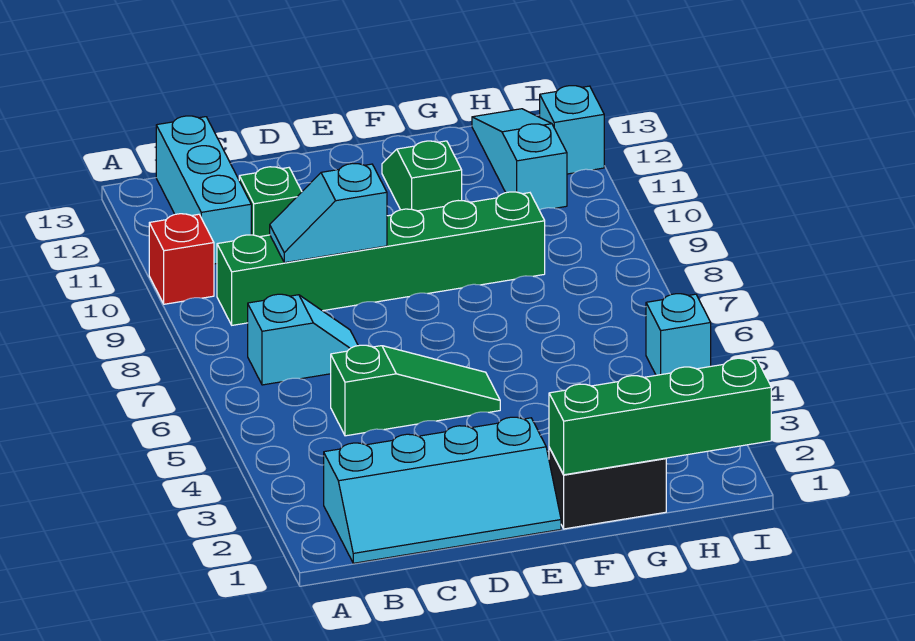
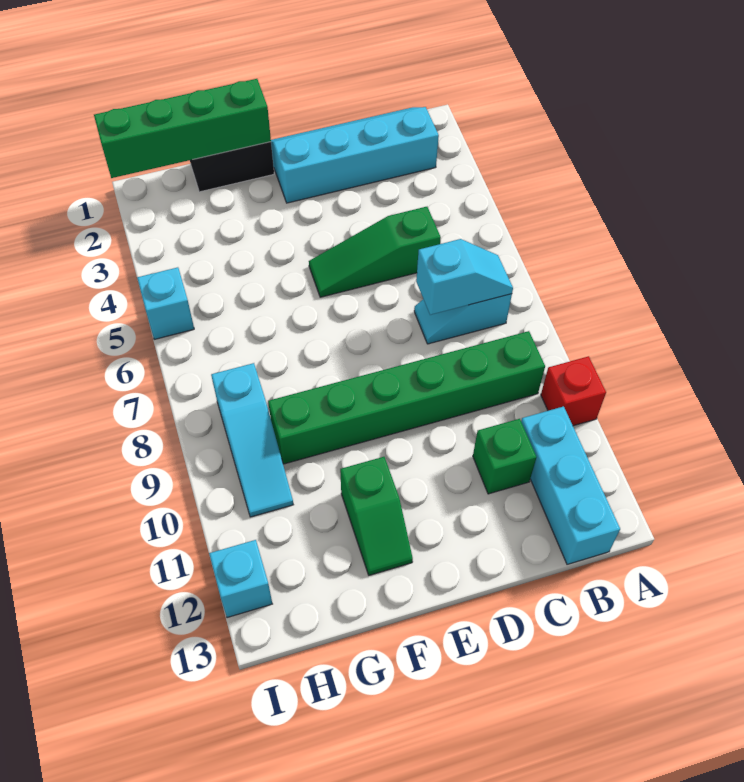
cyan 1x2 slope [270,164,387,263] -> cyan 1x2 slope moved to [416,239,513,315]
cyan 1x3 slope [472,109,567,210] -> cyan 1x3 slope moved to [211,363,293,517]

